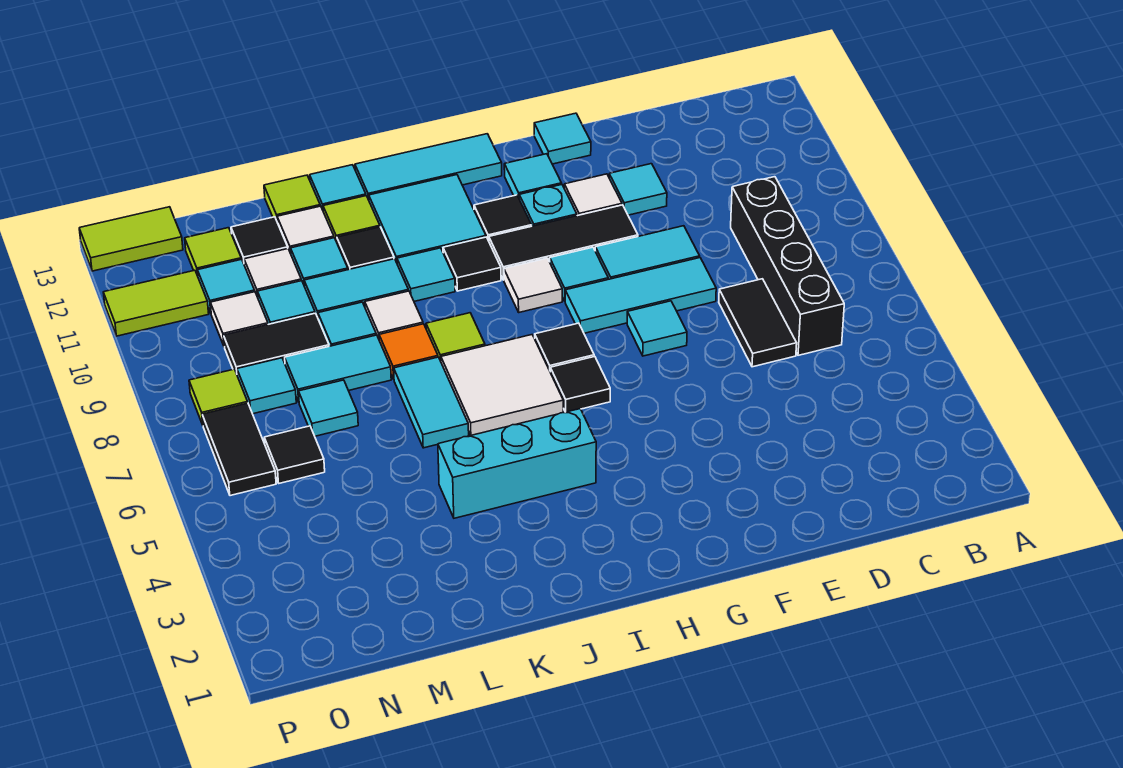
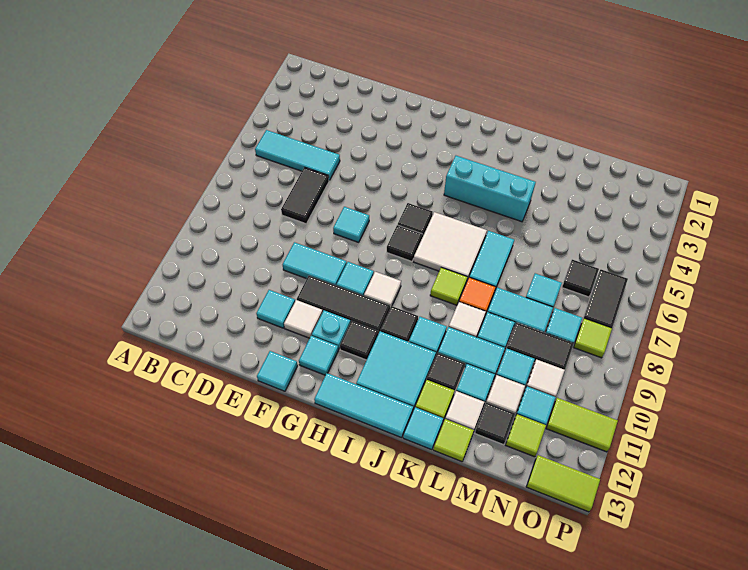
black 1x4 brick [731,177,844,355] -> none
cyan 1x3 tile [565,258,716,333] -> cyan 1x3 tile moved to [255,130,340,180]

